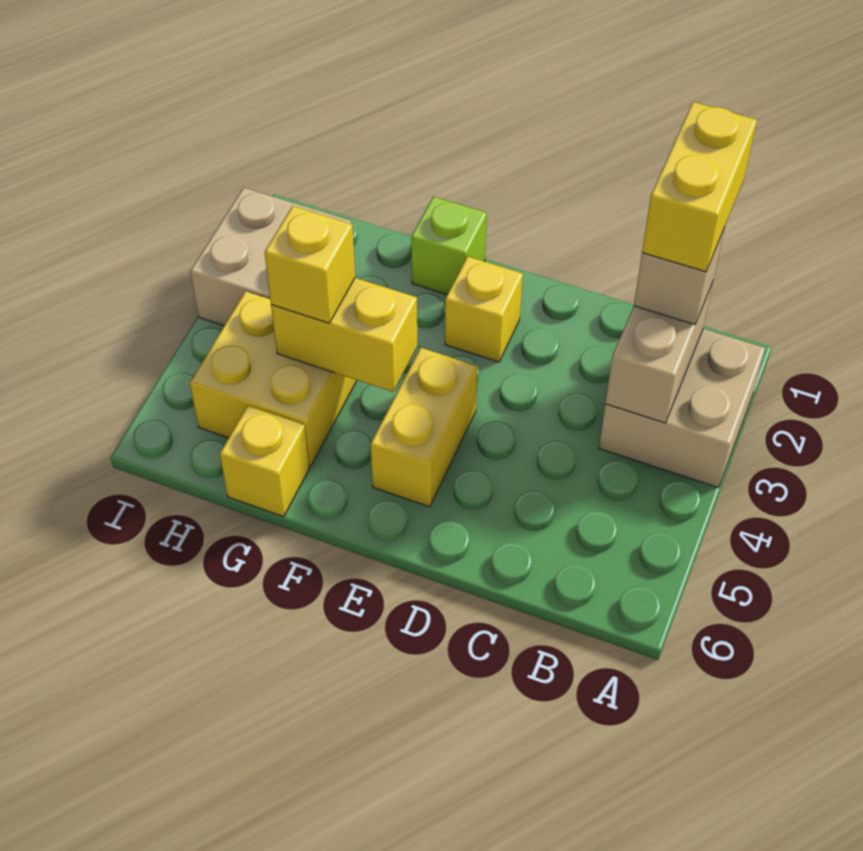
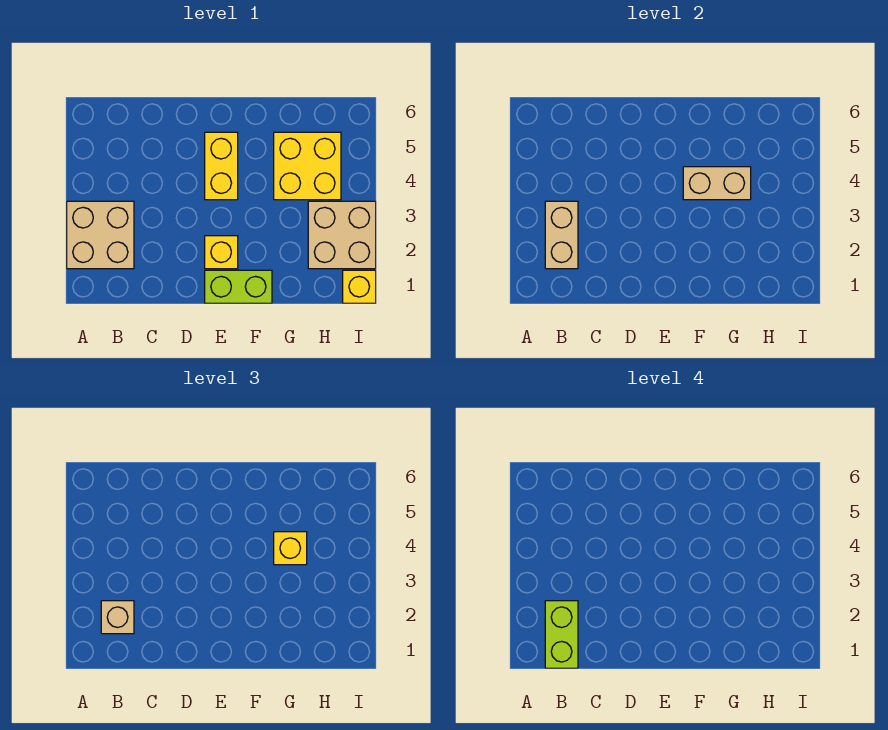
yellow 1x2 brick [642,102,757,272] -> lime 1x2 brick [545,601,578,668]
lime 1x1 brick [411,197,487,295] -> lime 1x2 brick [205,270,272,303]
yellow 1x2 brick [271,278,417,392] -> tan 1x2 brick [683,167,751,200]
yellow 1x1 brick [220,406,310,517] -> yellow 1x1 brick moved to [343,270,376,303]

